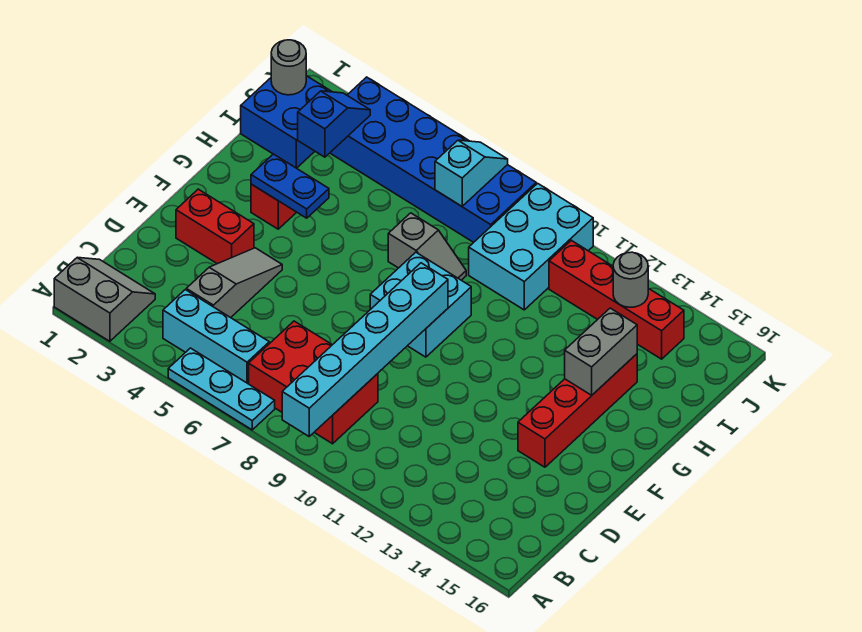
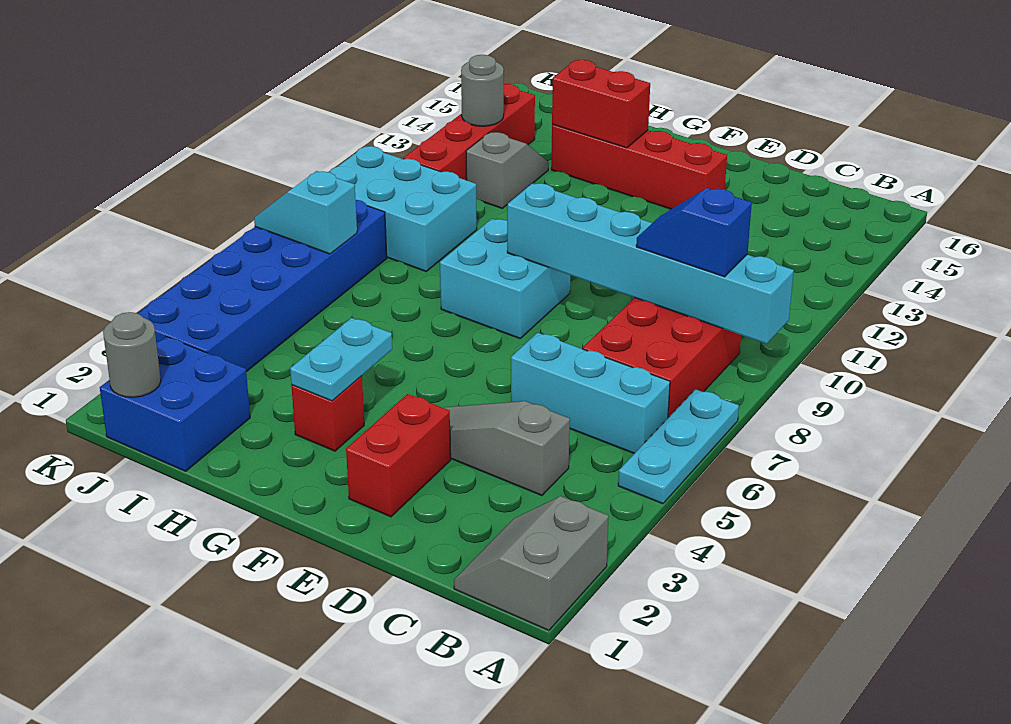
cyan 1x3 brick [163,290,269,384] -> cyan 1x3 brick turned to [511,333,670,453]
blue 1x2 plate [251,154,329,218] -> cyan 1x2 plate [290,318,392,401]
grey 1x2 brick [565,308,637,395] -> red 1x2 brick [552,60,650,148]
grey 1x2 slope [388,213,466,280] -> grey 1x2 slope moved to [466,132,549,208]
blue 1x2 slope [298,91,370,157] -> blue 1x2 slope moved to [636,188,752,277]

